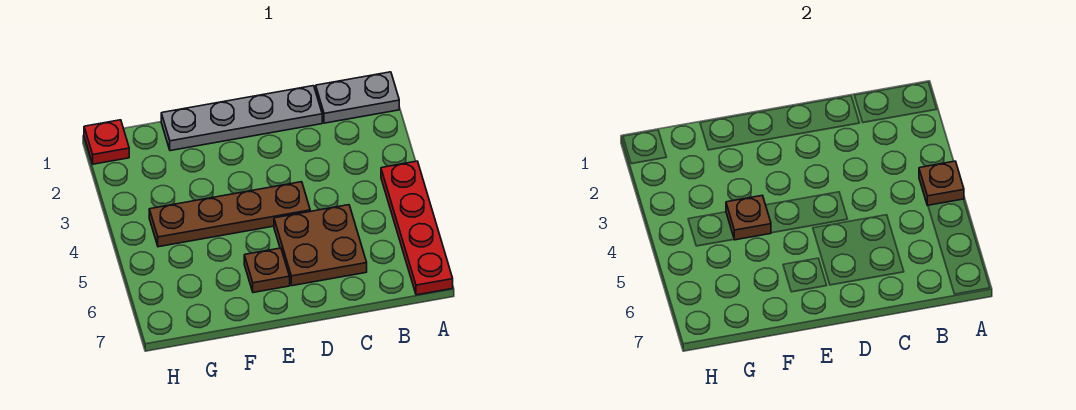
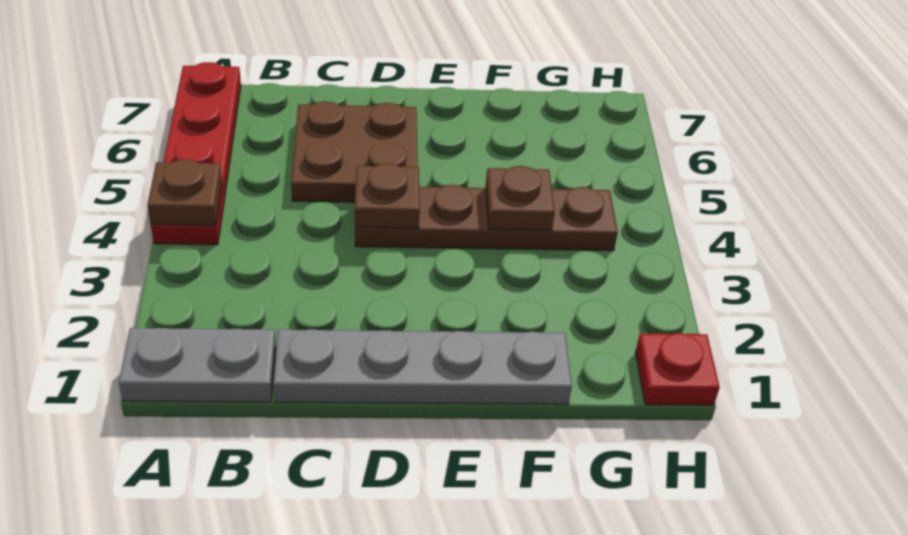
brown 1x1 plate [244,248,290,293] -> brown 1x1 plate moved to [355,163,420,228]

